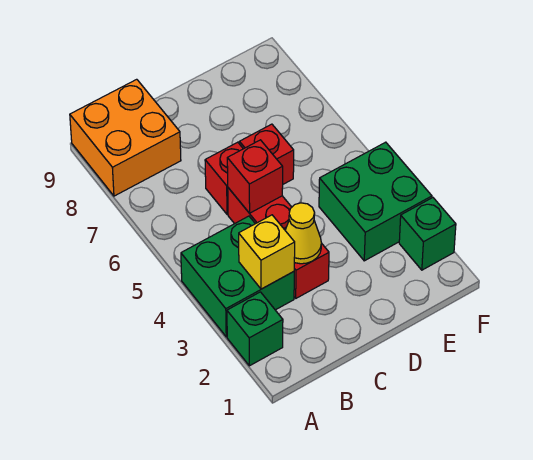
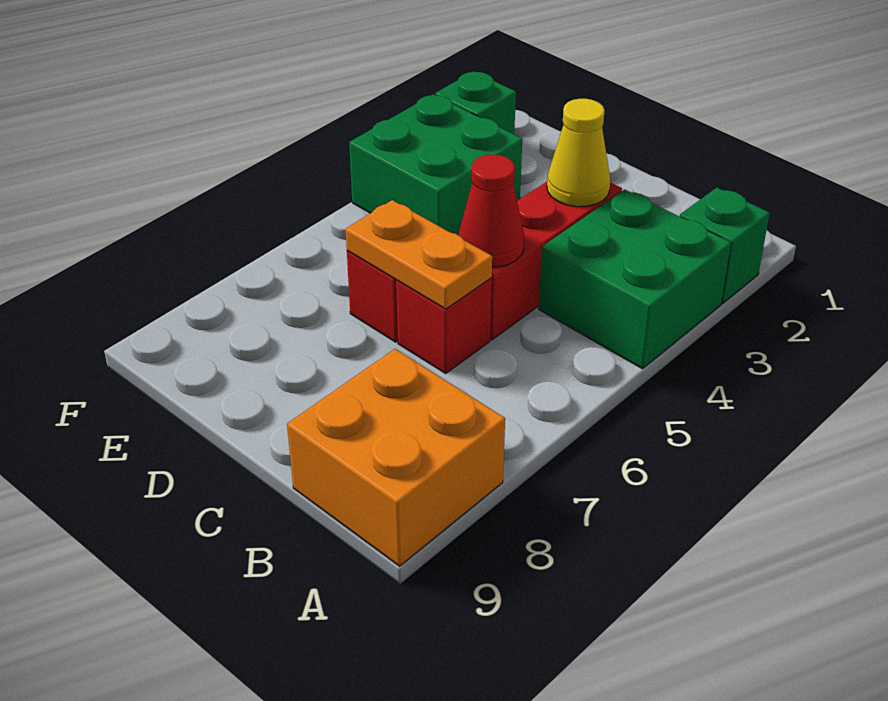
yellow 1x1 brick [239,215,295,289] -> none
red 1x1 brick [227,140,283,213] -> red 1x1 cone [458,155,524,267]
none -> orange 1x2 plate [346,200,492,309]

